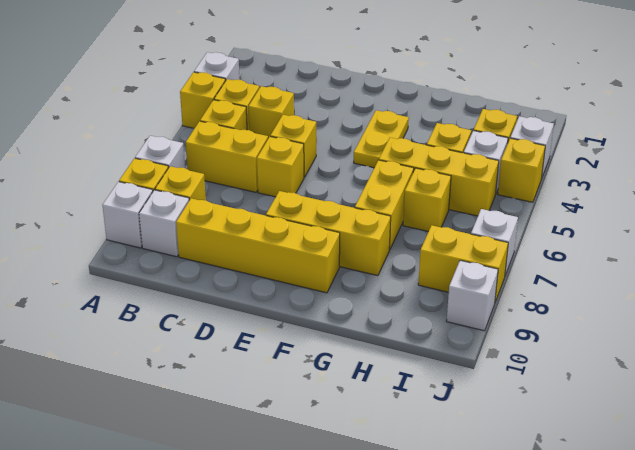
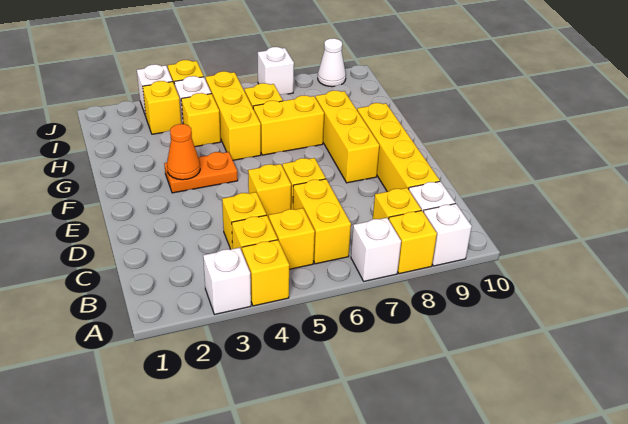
yellow 1x2 plate [354,110,409,168] -> orange 1x2 plate [164,152,238,193]
none -> orange 1x1 cone [167,124,200,180]
yellow 1x2 brick [418,225,508,302] -> none
white 1x1 brick [447,260,498,331] -> white 1x1 cone [318,38,346,87]

